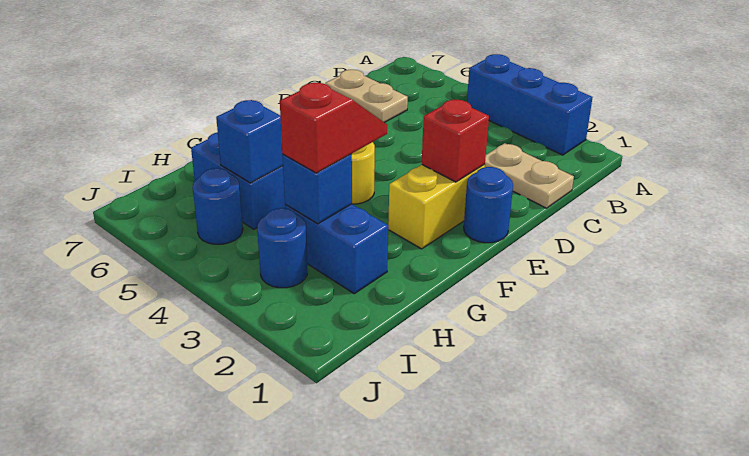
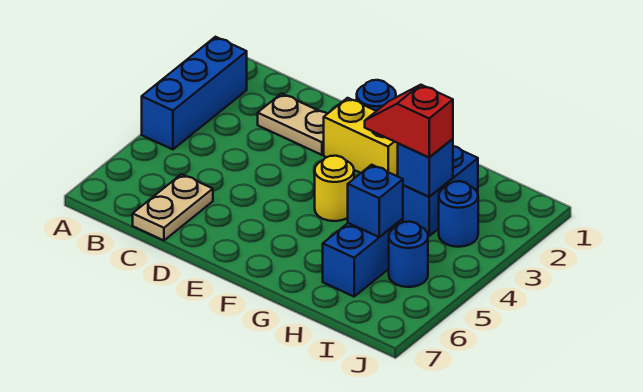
tan 1x2 plate [485,143,574,208] -> tan 1x2 plate turned to [258,94,327,155]
red 1x1 brick [422,99,489,182] -> none

